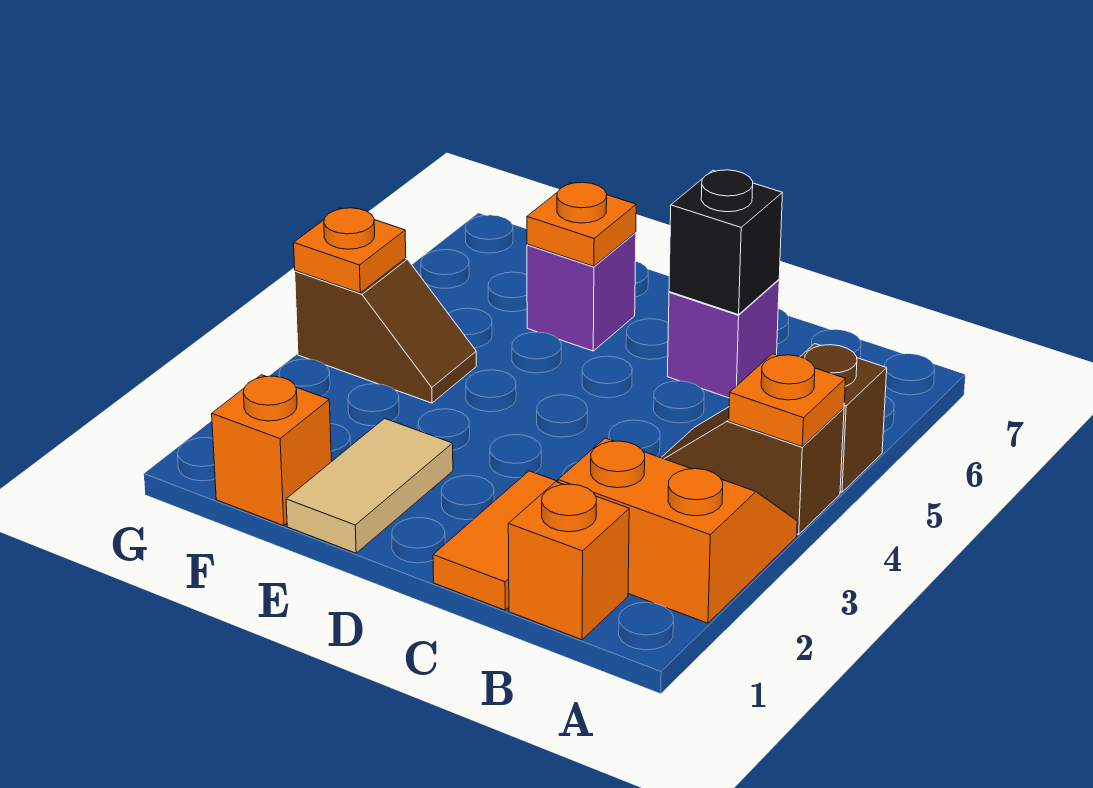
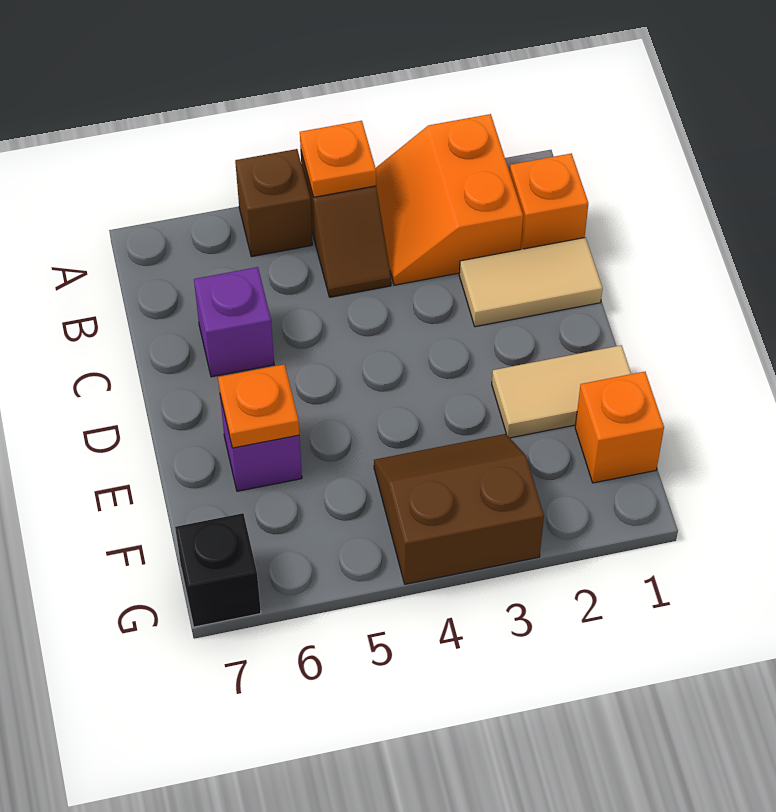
orange 1x2 tile [433,471,558,610] -> tan 1x2 tile [459,238,603,327]
black 1x1 brick [669,170,782,315] -> black 1x1 brick moved to [175,513,261,627]
brown 1x2 slope [295,259,476,403] -> brown 2x2 slope [374,434,544,584]
orange 1x1 plate [294,208,406,293] -> none

